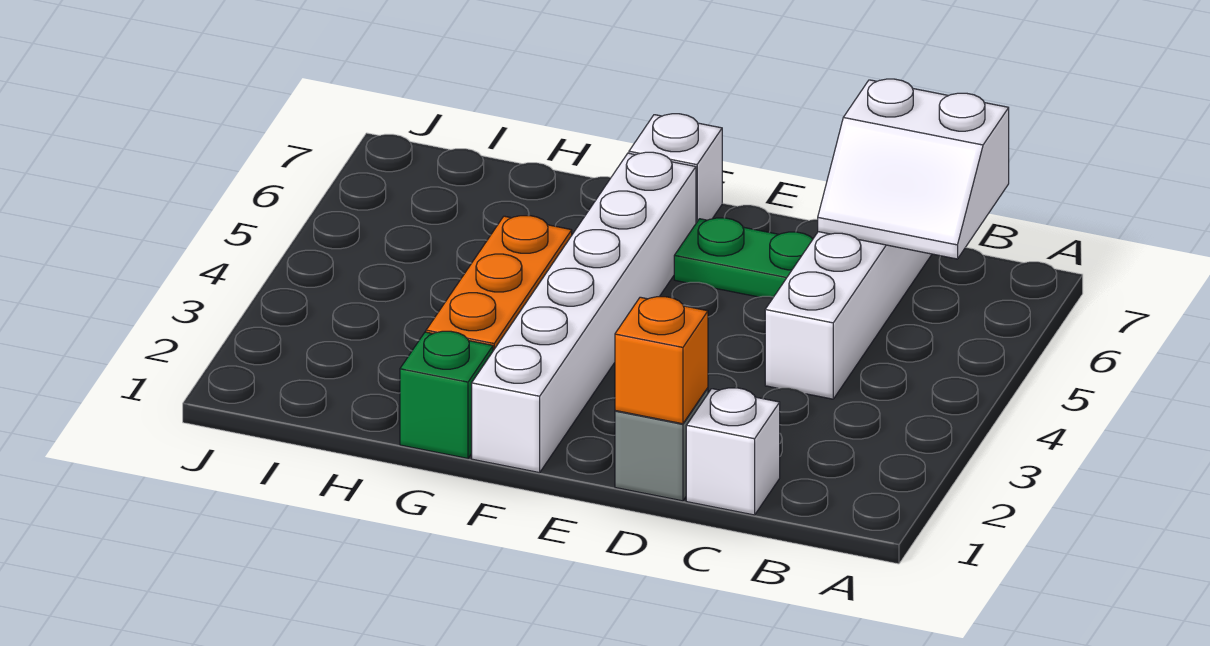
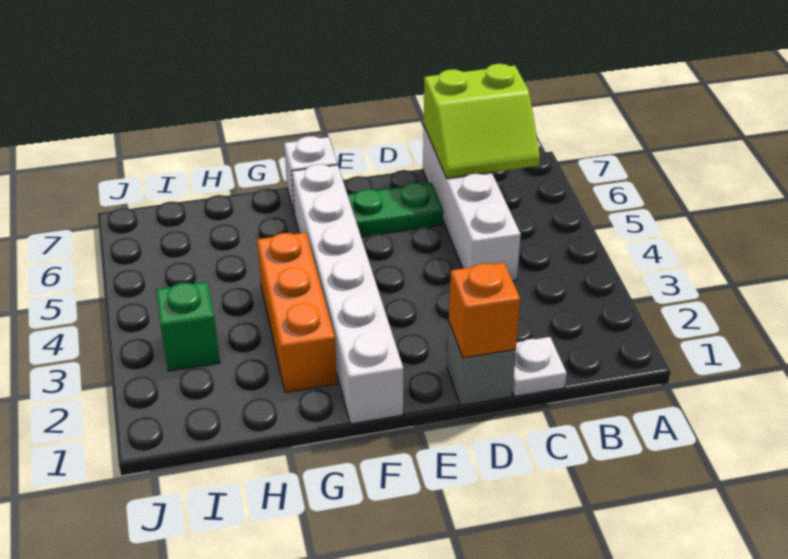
white 2x2 slope [818,79,1009,259] -> lime 2x2 slope [424,64,540,178]
white 1x1 brick [686,388,780,515] -> white 1x1 plate [512,337,567,396]
green 1x1 brick [400,331,493,458] -> green 1x1 brick moved to [156,282,220,371]

